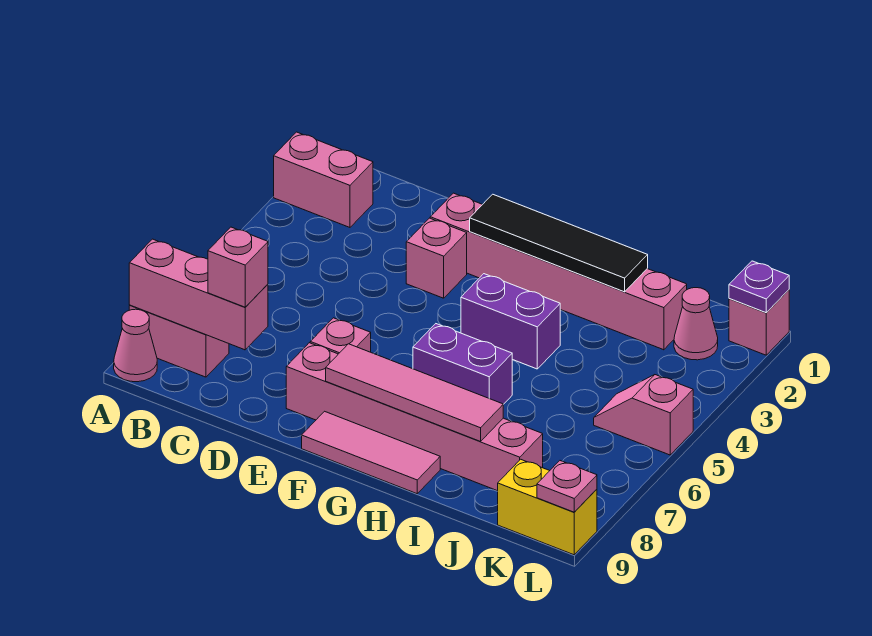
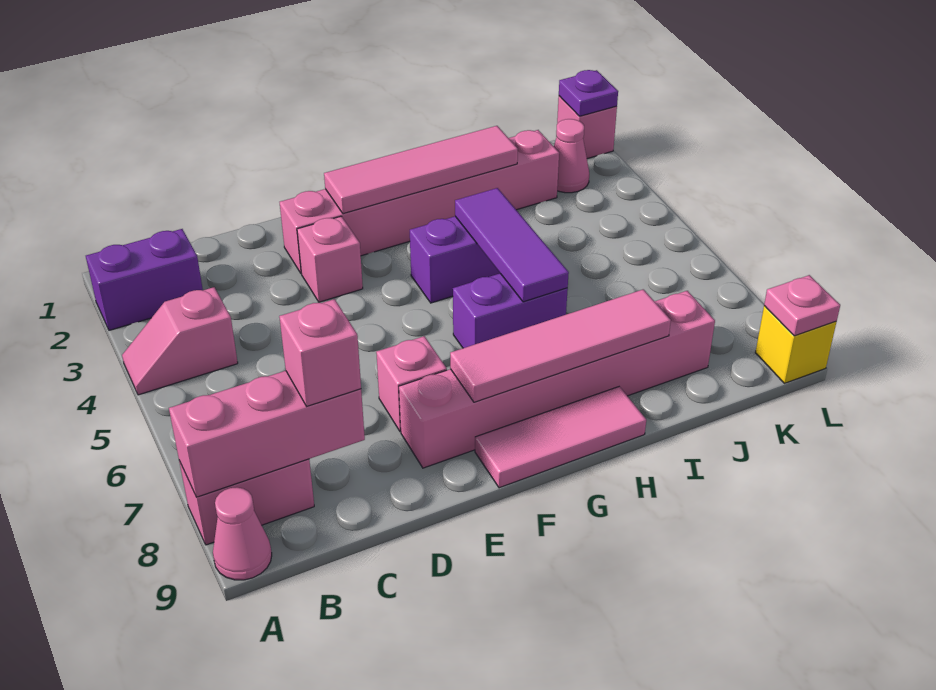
pink 1x2 brick [274,132,373,227] -> purple 1x2 brick [86,229,203,330]
black 1x4 tile [470,194,648,292] -> pink 1x4 tile [324,126,518,214]
none -> purple 1x3 tile [455,188,569,302]
pink 1x2 slope [594,375,693,455] -> pink 1x2 slope moved to [122,287,238,395]
yellow 1x2 brick [498,459,597,555] -> yellow 1x1 brick [755,306,836,383]

